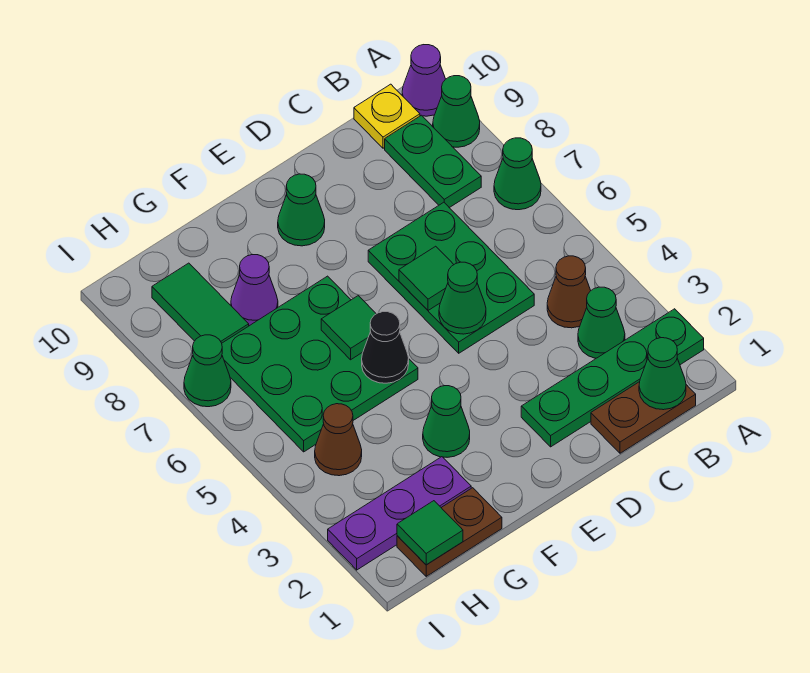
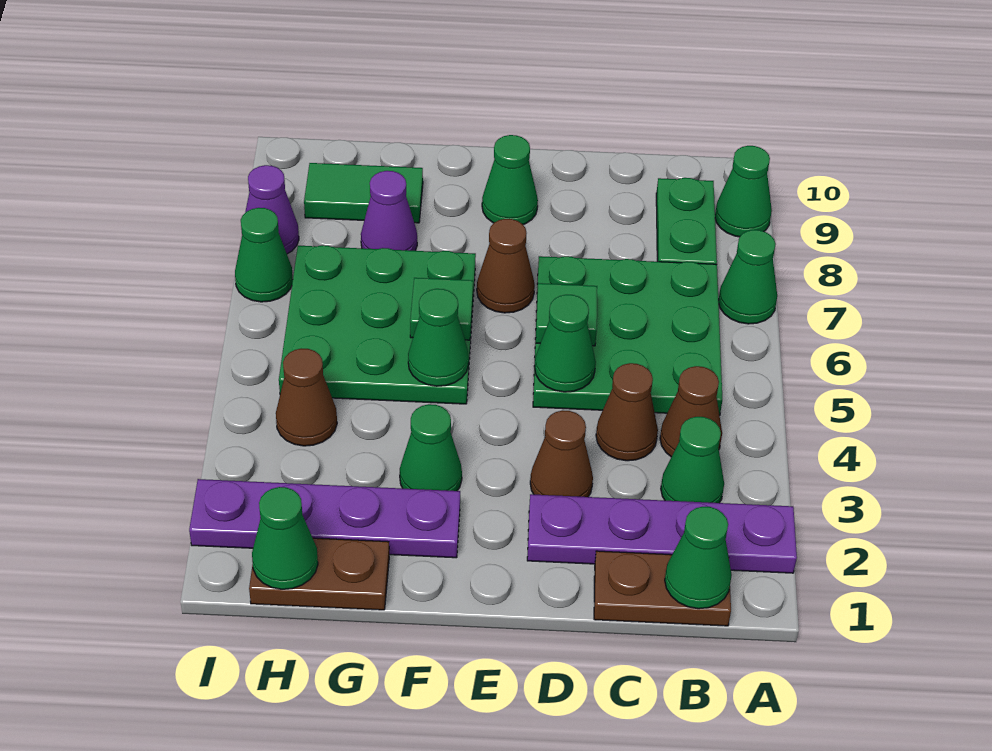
green 1x4 plate [521,309,704,447] -> purple 1x4 plate [527,494,797,573]
purple 1x1 cone [402,45,445,116] -> purple 1x1 cone moved to [245,165,299,254]
yellow 1x1 plate [354,84,420,148] -> none
none -> brown 1x1 cone [596,363,658,461]
green 2x3 plate [368,202,534,353] -> green 3x3 plate [533,256,722,416]
none -> brown 1x1 cone [530,410,593,497]
none -> brown 1x1 cone [477,219,535,313]
black 1x1 cone [362,312,409,383] -> green 1x1 cone [408,289,469,386]
purple 1x3 plate [328,457,471,570] -> purple 1x4 plate [189,479,460,558]
green 1x1 tile [397,501,463,565] -> green 1x1 cone [252,487,318,589]
green 1x2 tile [152,263,249,343] -> green 1x2 tile turned to [304,163,423,223]

